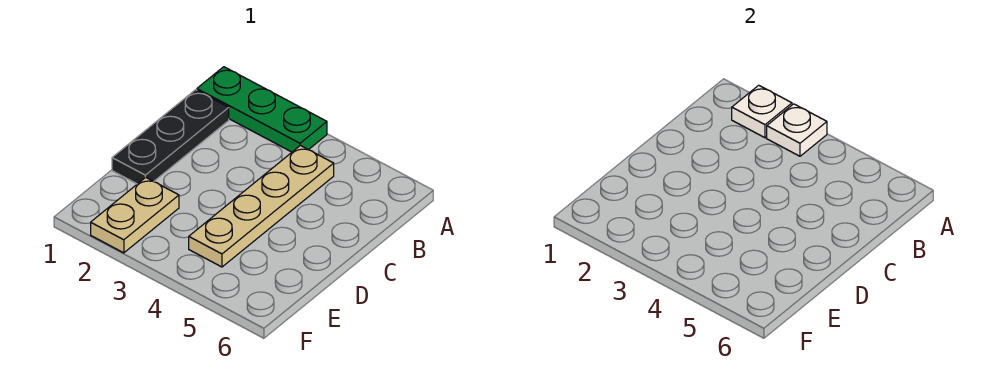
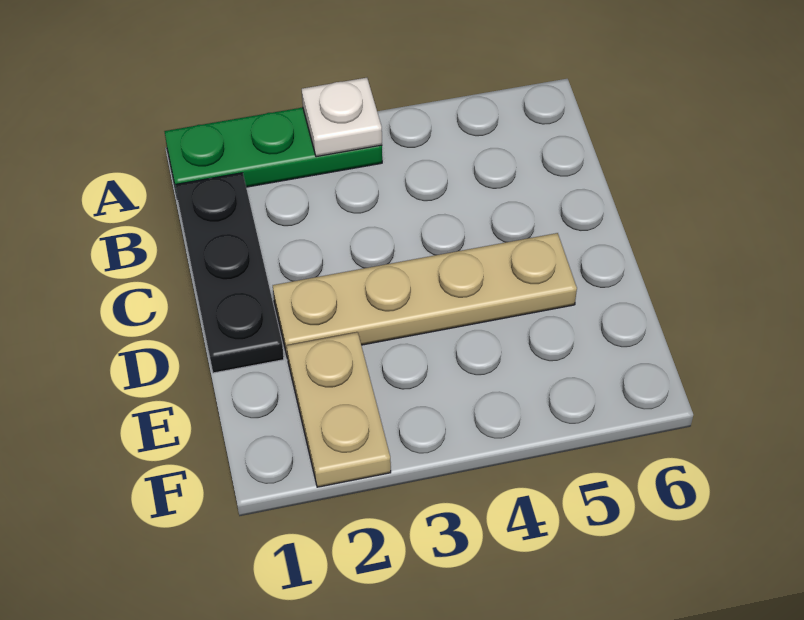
white 1x1 plate [732,85,792,138] -> none
tan 1x4 plate [189,146,334,267] -> tan 1x4 plate turned to [273,233,577,359]

